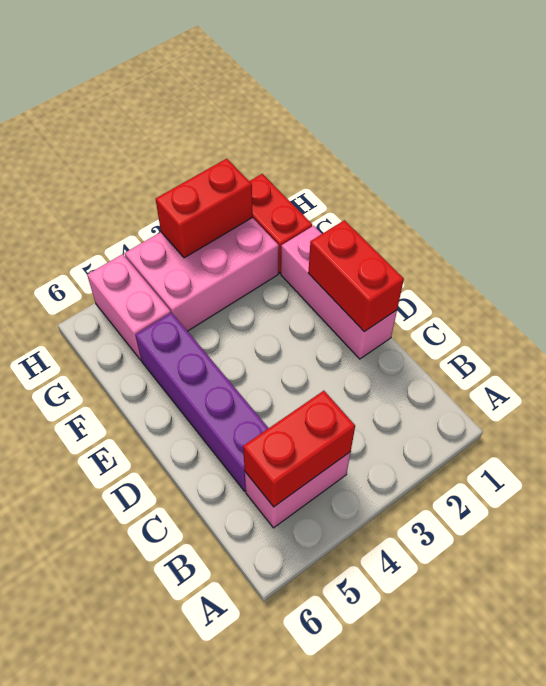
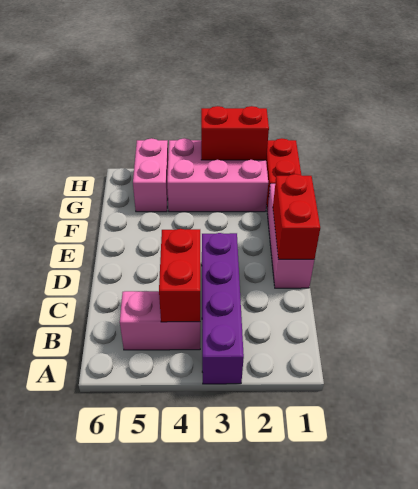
red 1x2 brick [243,391,355,507] -> red 1x2 brick turned to [159,229,200,322]
purple 1x4 brick [135,313,268,491] -> purple 1x4 brick moved to [202,233,244,384]

